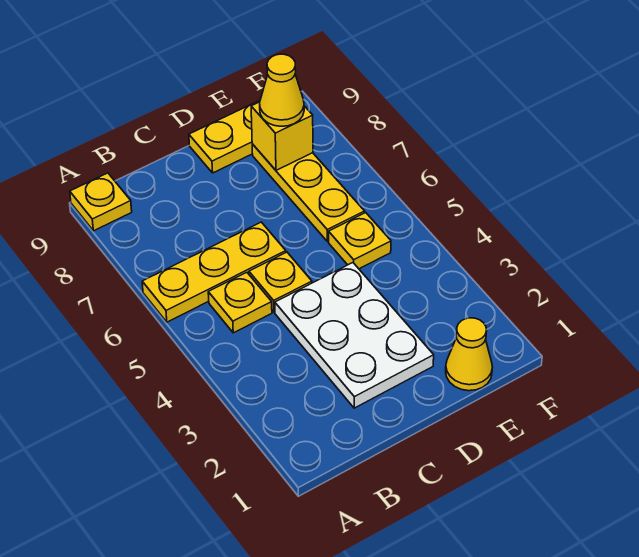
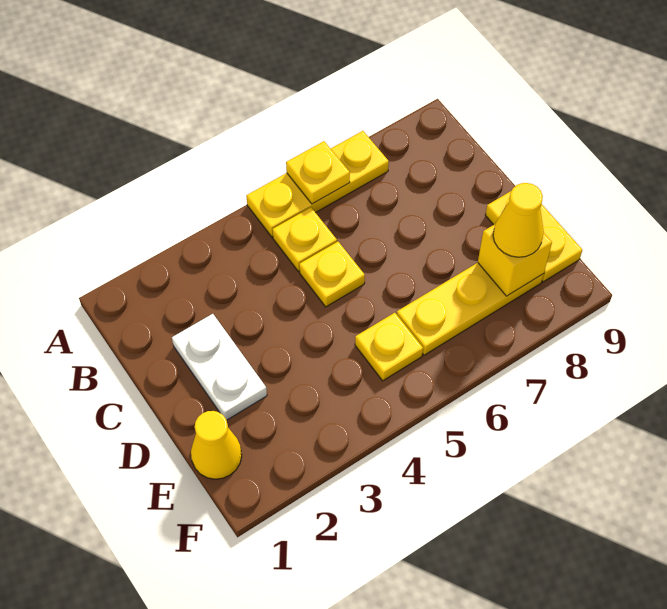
yellow 1x3 plate [142,222,286,322] -> yellow 1x3 plate turned to [246,131,389,237]
yellow 1x1 plate [70,173,132,231] -> yellow 1x1 plate moved to [286,141,350,204]
white 2x3 plate [275,263,434,408] -> white 1x2 plate [172,314,267,420]

